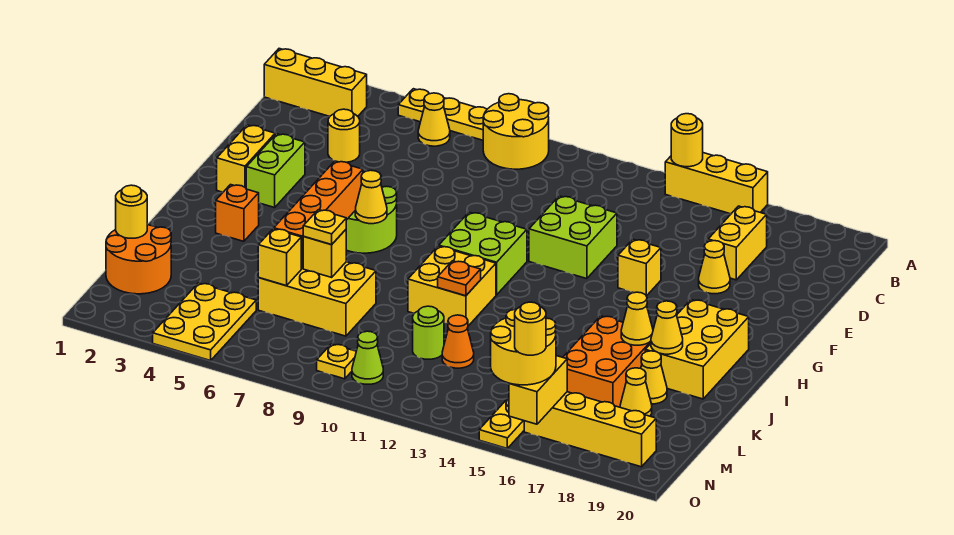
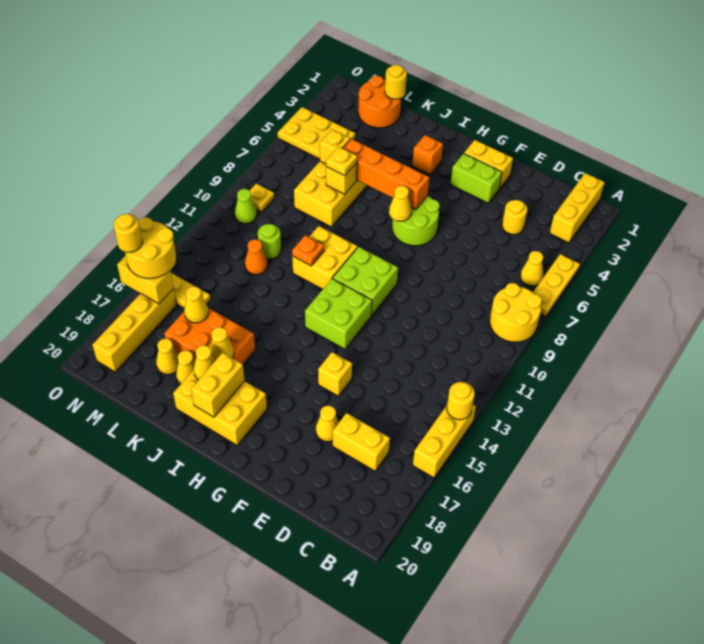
lime 2x2 brick [529,196,617,279] -> lime 2x2 brick moved to [305,279,372,349]
none -> yellow 1x2 brick [191,353,245,417]
none -> yellow 1x1 cone [184,286,208,323]

